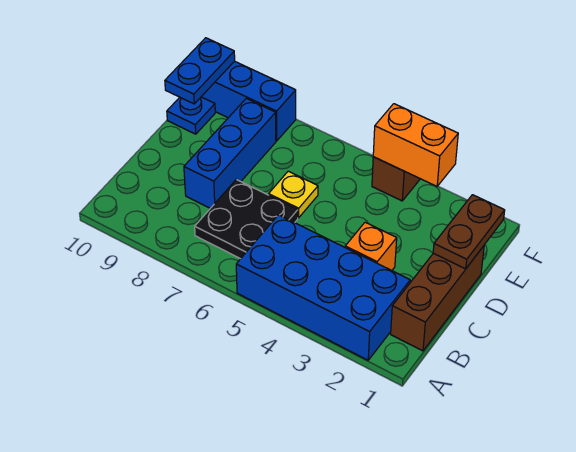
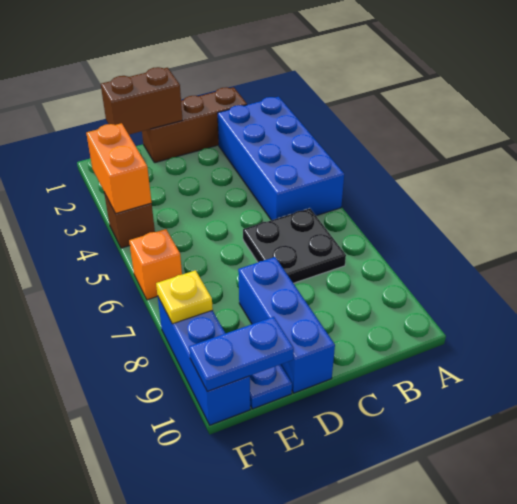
orange 1x1 brick [345,222,397,270] -> orange 1x1 brick moved to [129,229,182,300]
blue 1x3 brick [184,98,276,208] -> blue 1x3 brick turned to [238,257,335,393]
brown 1x2 plate [433,195,505,269] -> brown 1x2 brick [101,67,183,134]
yellow 1x1 plate [269,171,318,218] -> yellow 1x1 plate moved to [156,270,213,324]

